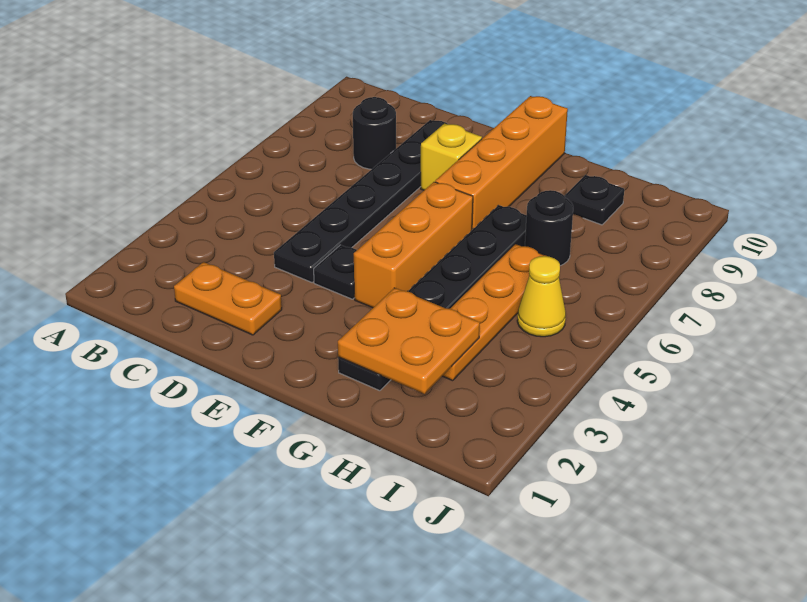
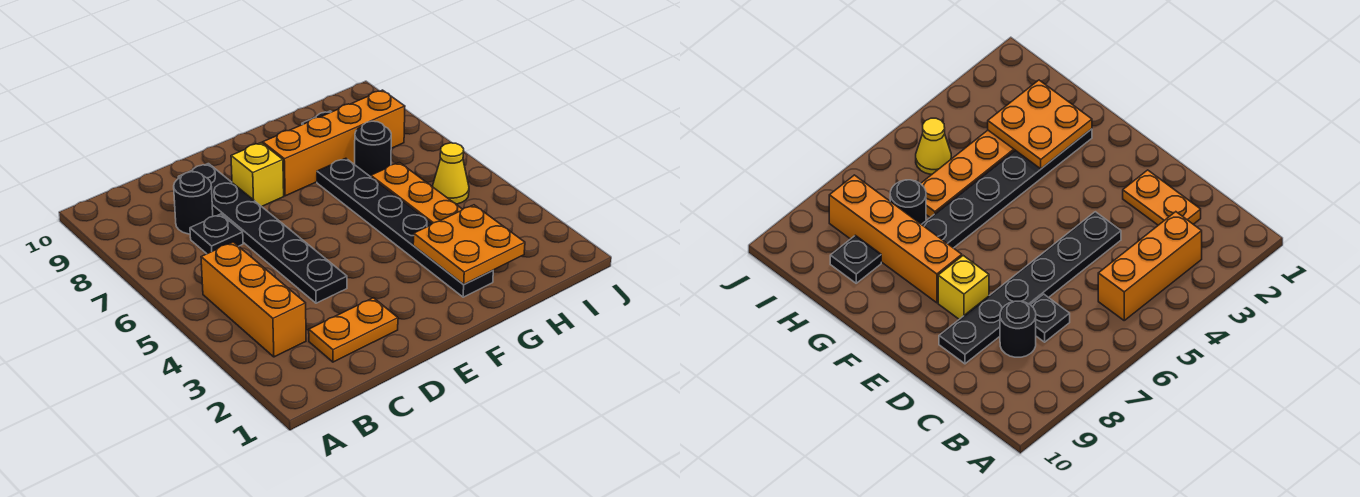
black 1x1 plate [314,245,357,299] -> black 1x1 plate moved to [190,214,243,254]
orange 1x3 brick [354,182,473,308] -> orange 1x3 brick moved to [201,242,306,357]
orange 1x4 brick [435,96,568,230] -> orange 1x4 brick turned to [263,90,405,196]

